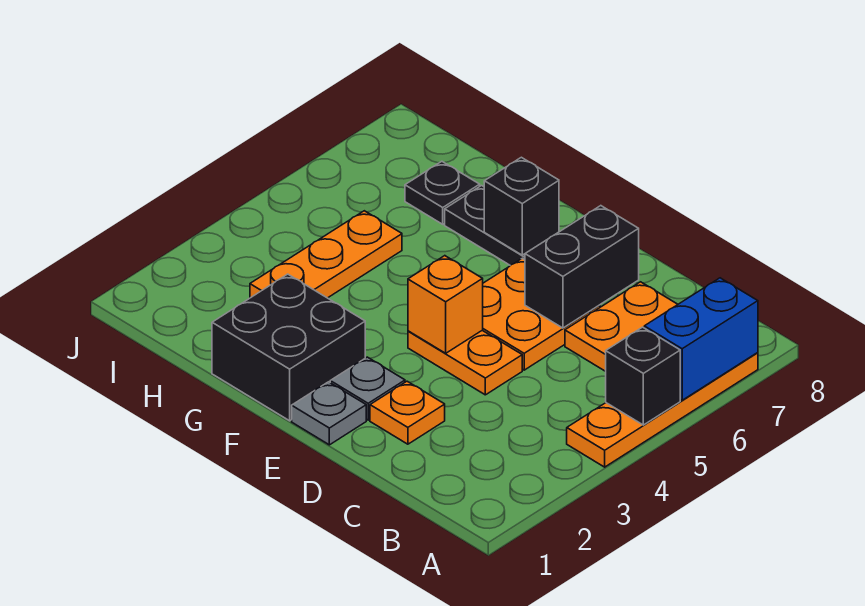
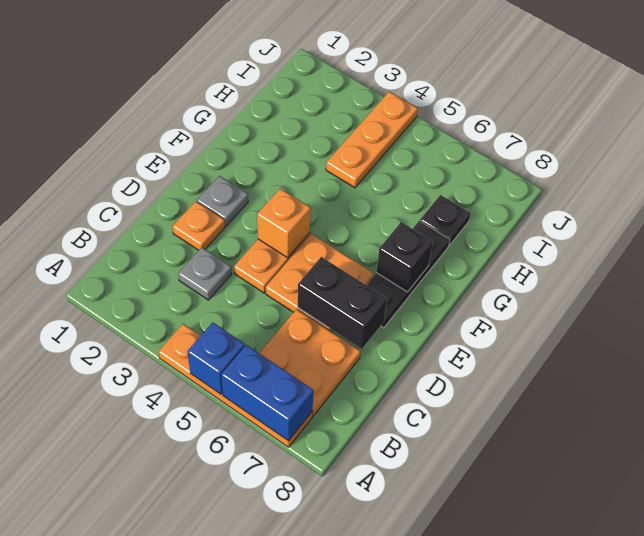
black 1x1 brick [606,327,680,425] -> blue 1x1 brick [187,322,245,394]
grey 1x1 plate [292,382,366,445] -> grey 1x1 plate moved to [178,247,232,300]
black 2x2 brick [212,274,365,421] -> none
orange 1x3 plate [250,211,402,298] -> orange 1x3 plate turned to [326,92,418,188]

